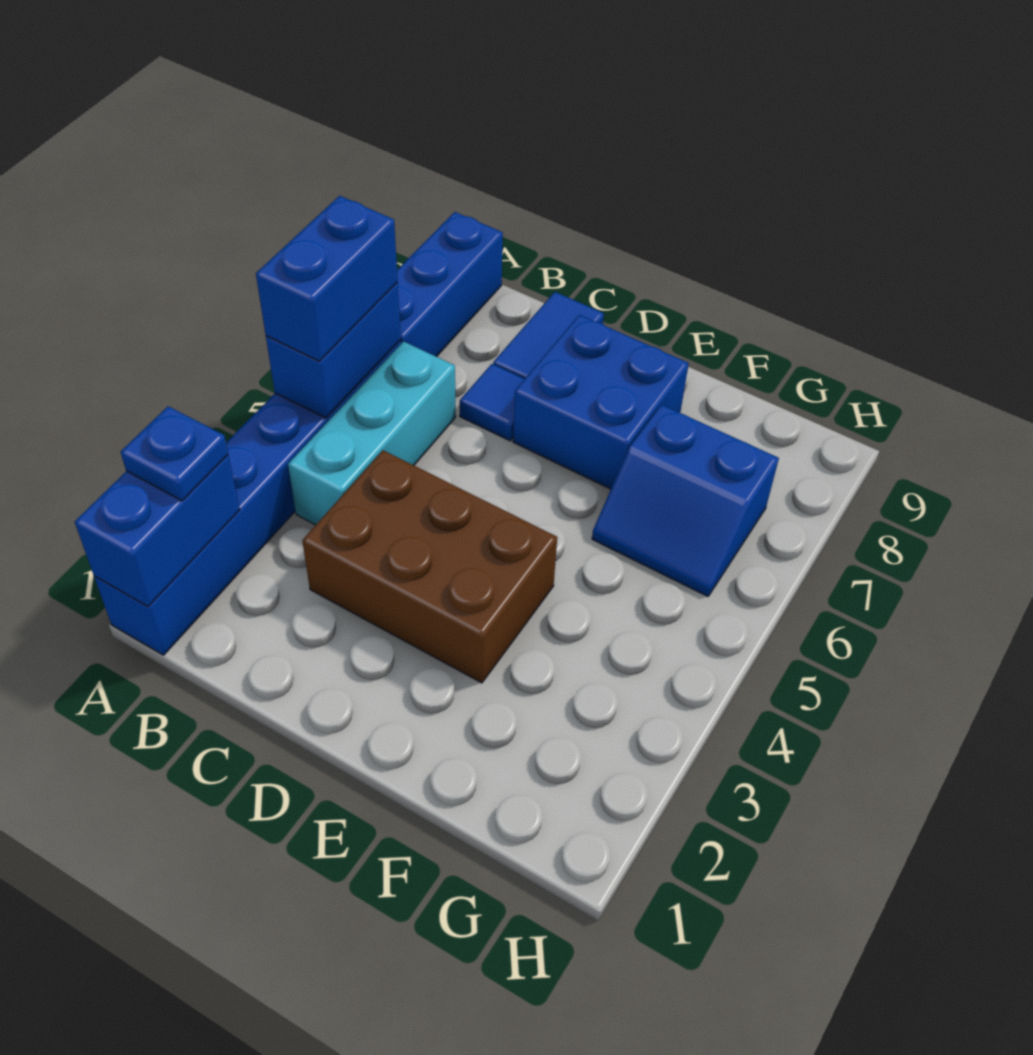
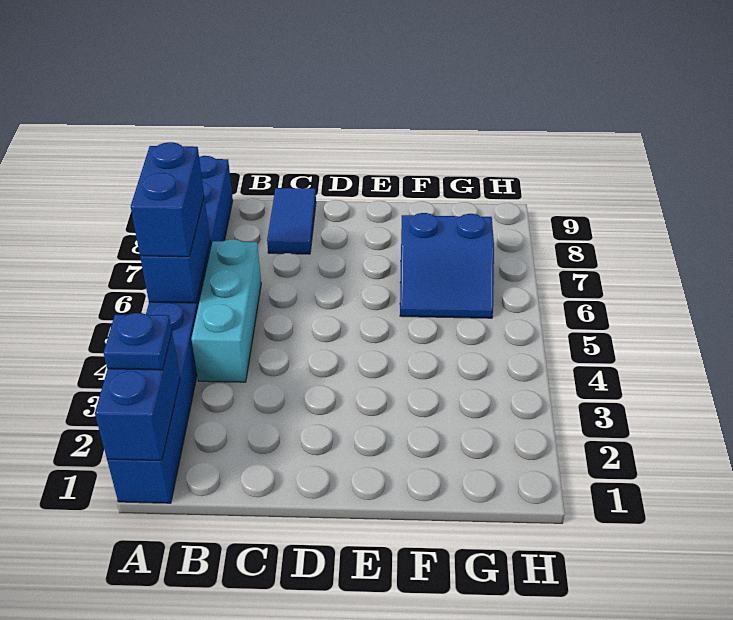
brown 2x3 brick [302,450,557,683] -> none
blue 1x1 tile [460,364,524,441] -> none
blue 2x2 brick [513,315,689,489] -> none

